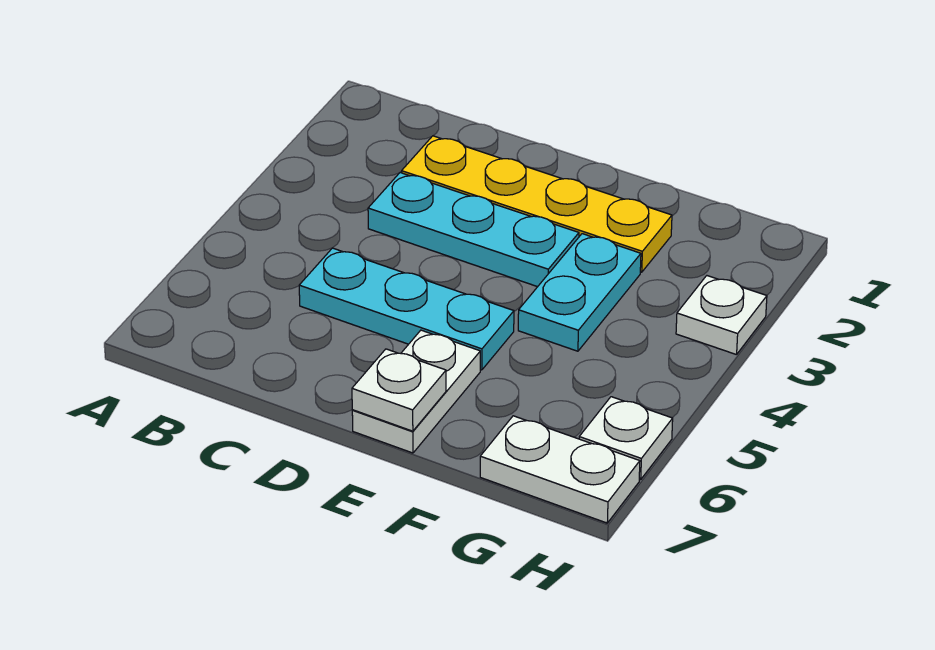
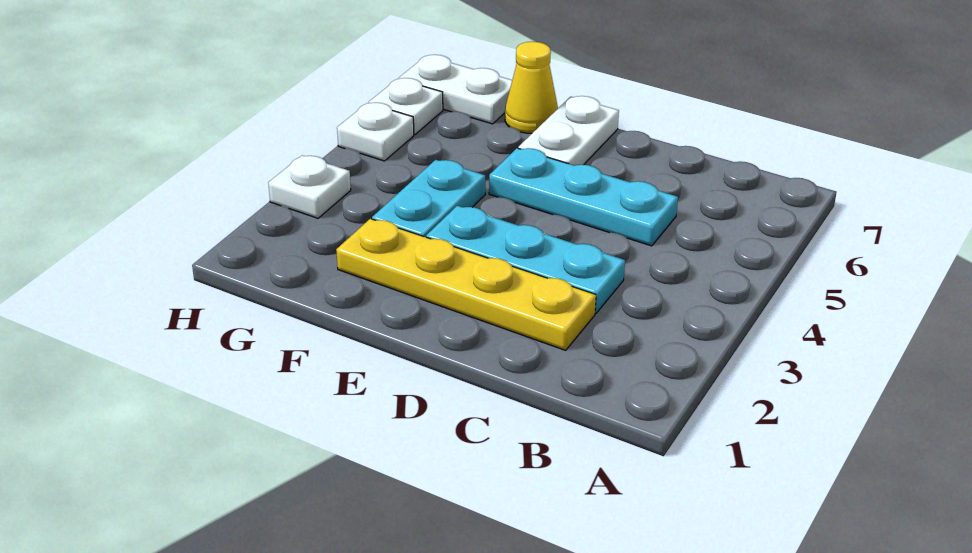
white 1x1 plate [352,349,446,431] -> white 1x1 plate moved to [337,103,414,161]
none -> yellow 1x1 cone [505,42,558,133]

